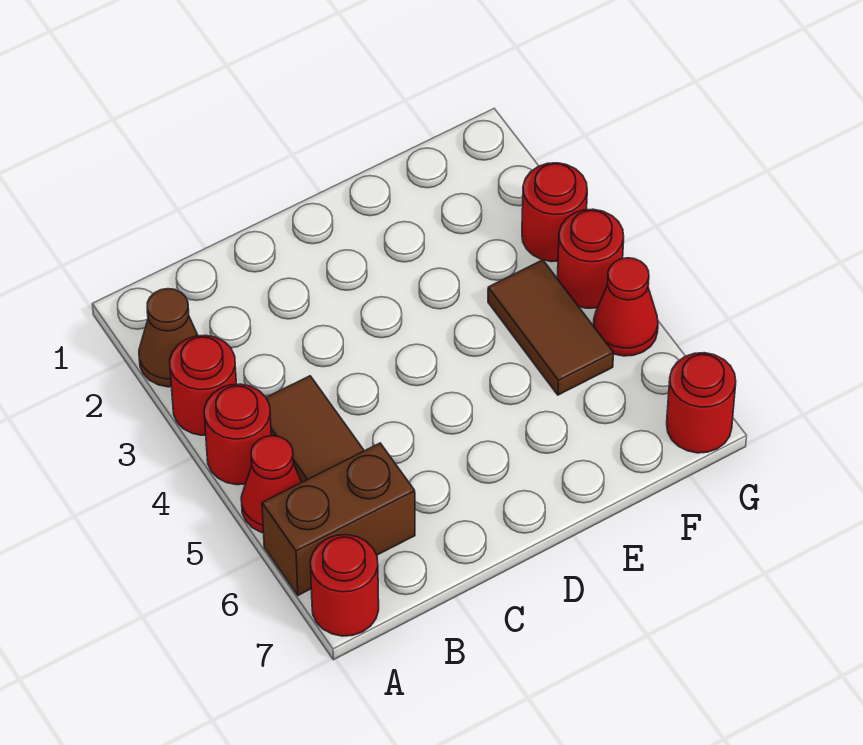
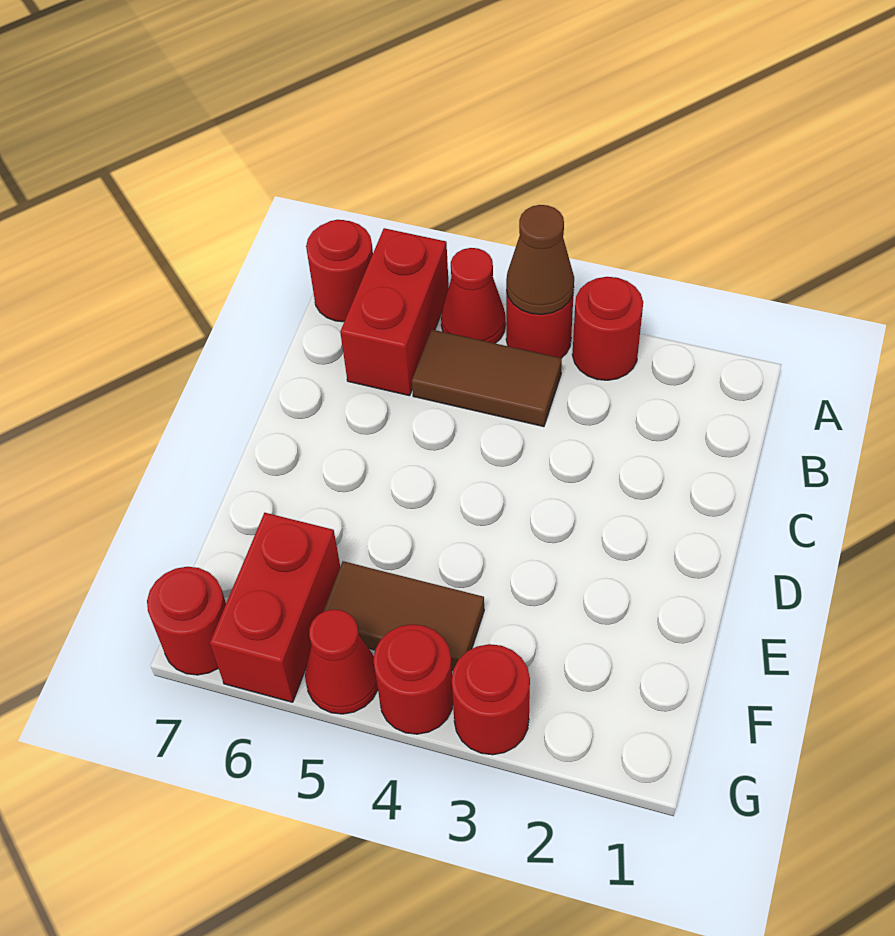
brown 1x1 cone [139,289,198,387] -> brown 1x1 cone moved to [506,205,574,315]
brown 1x2 brick [262,443,415,595] -> red 1x2 brick [340,228,449,396]
none -> red 1x2 brick [210,513,340,702]

